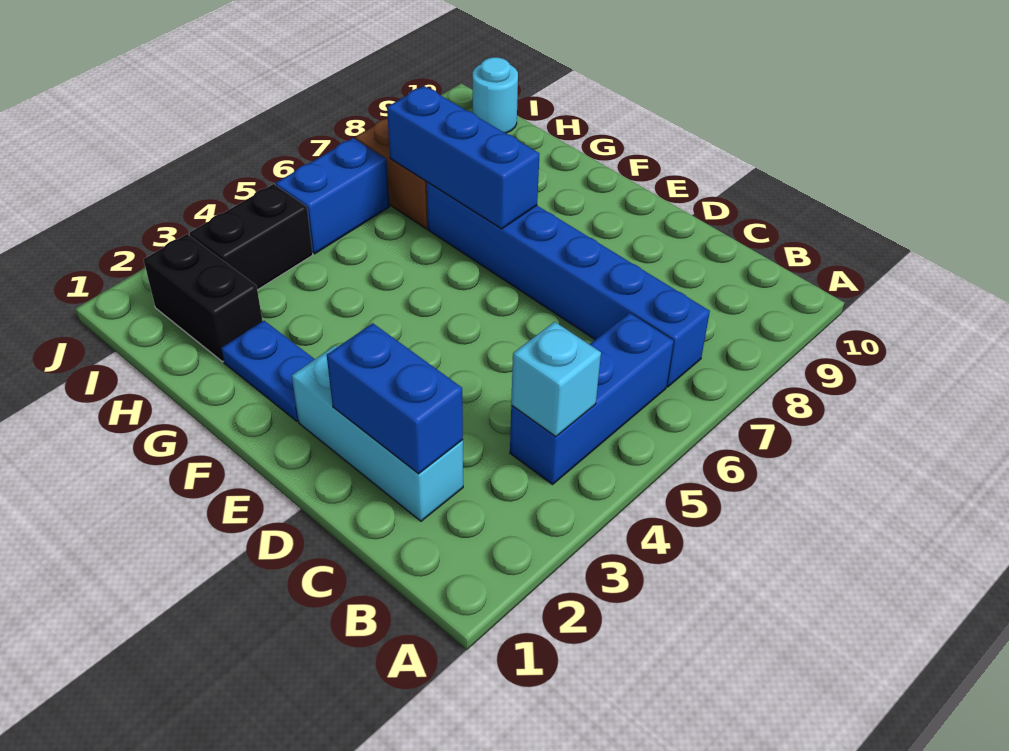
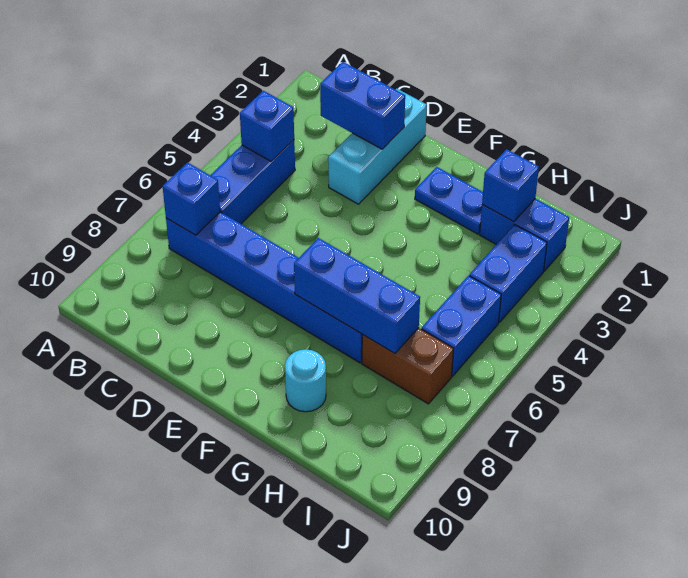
cyan 1x1 brick [511,322,601,437] -> blue 1x1 brick [240,91,294,161]
none -> blue 1x1 brick [163,162,220,235]
cyan 1x3 brick [292,345,463,521] -> cyan 1x3 brick turned to [328,89,427,204]
black 1x2 brick [144,234,262,362] -> blue 1x2 brick [480,199,569,271]
none -> blue 1x1 brick [482,149,539,222]
black 1x2 brick [190,184,313,290] -> blue 1x2 brick [469,224,547,322]
cyan 1x1 round brick [473,57,518,133] -> cyan 1x1 round brick moved to [285,349,326,412]

